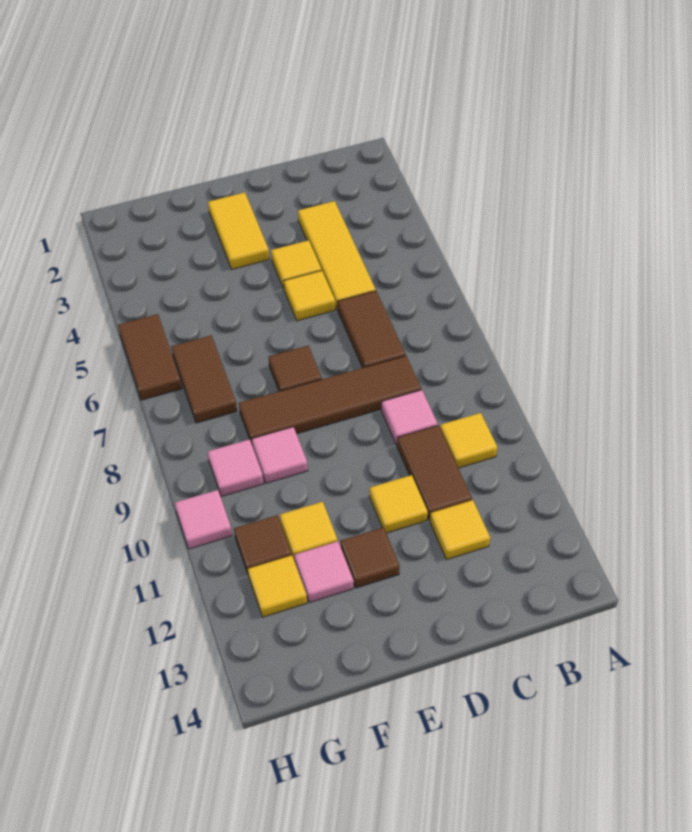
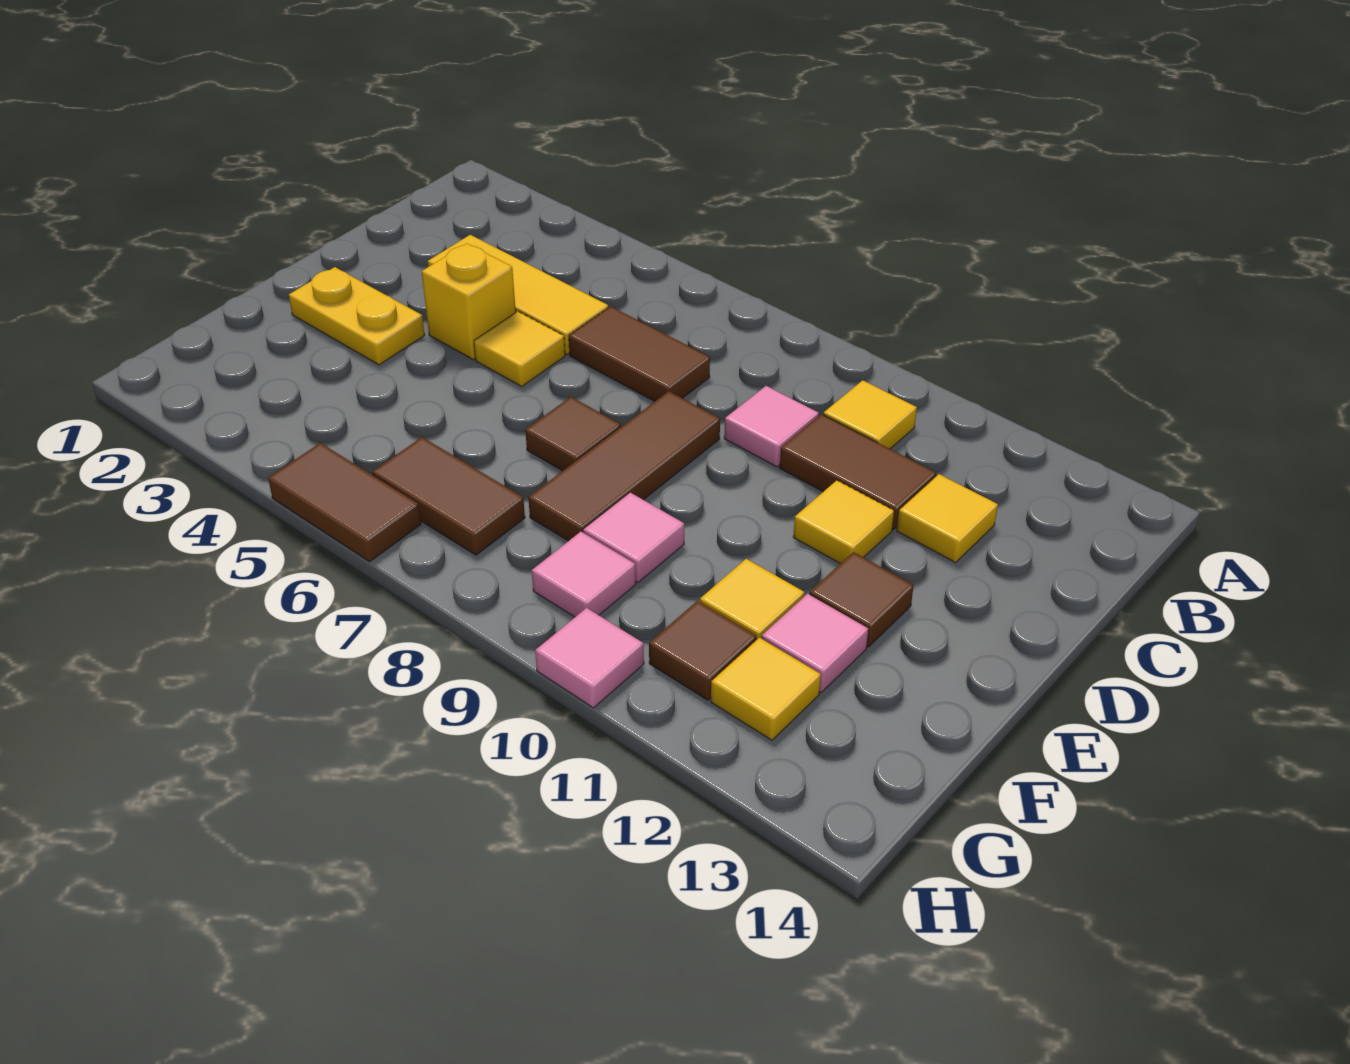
brown 1x4 tile [239,356,421,446] -> brown 1x3 tile [528,391,720,541]
yellow 1x1 tile [271,240,322,289] -> yellow 1x1 brick [422,243,516,360]
yellow 1x2 tile [208,192,269,269] -> yellow 1x2 plate [289,267,425,365]

